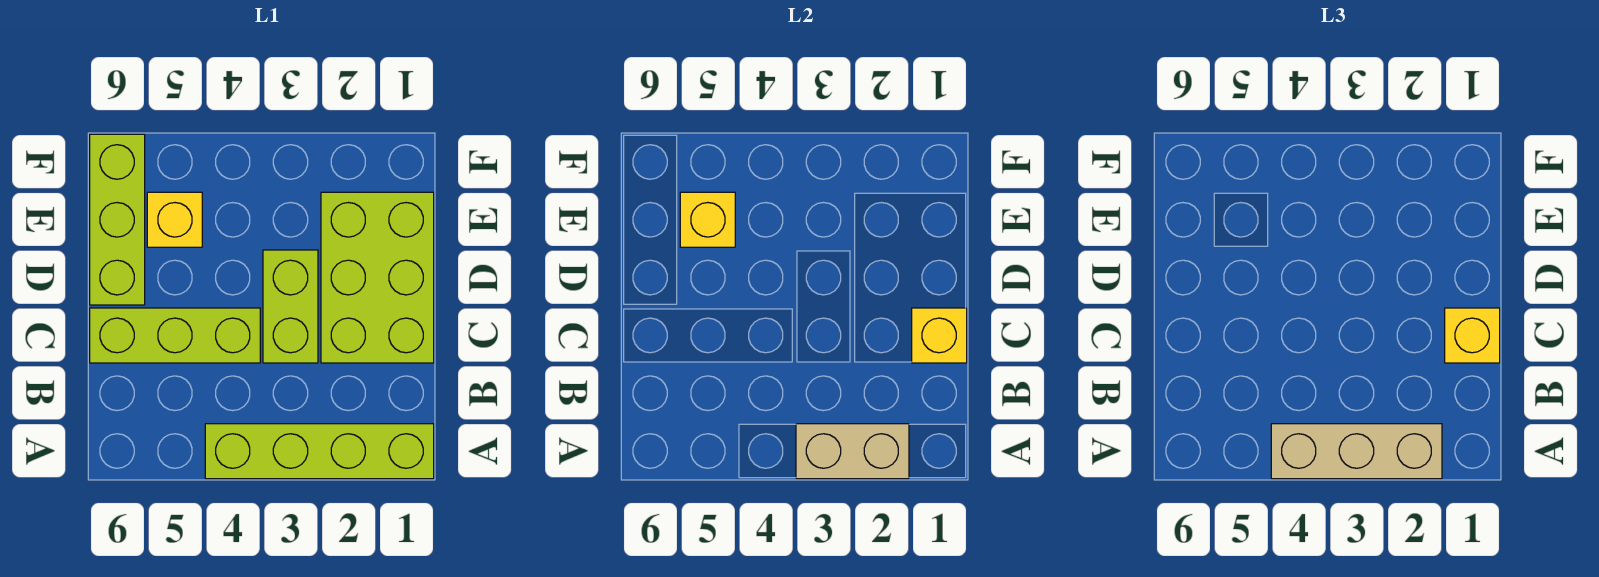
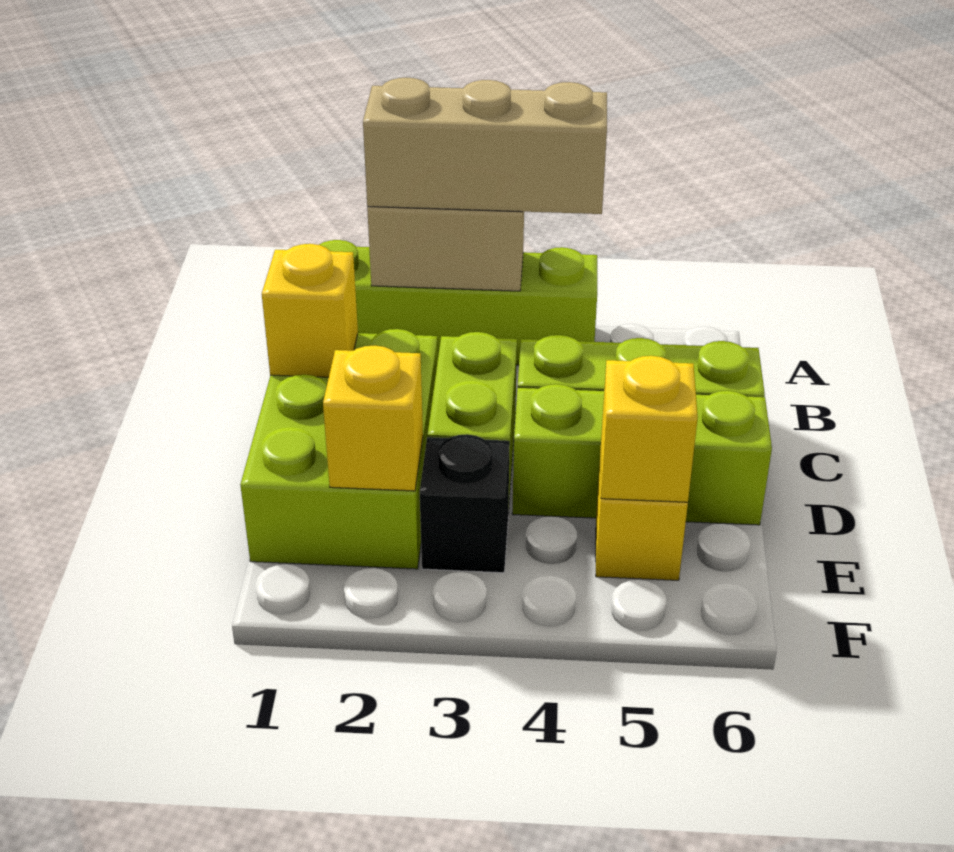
yellow 1x1 brick [1445,308,1500,363] -> yellow 1x1 brick moved to [323,345,423,491]
lime 1x3 brick [90,134,145,305] -> lime 1x3 brick turned to [512,384,772,525]
none -> black 1x1 brick [420,434,510,573]

